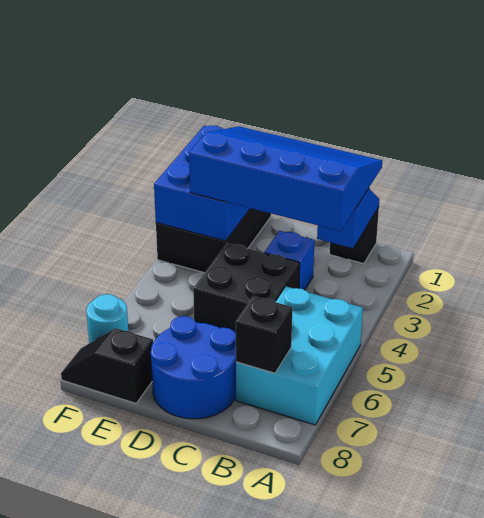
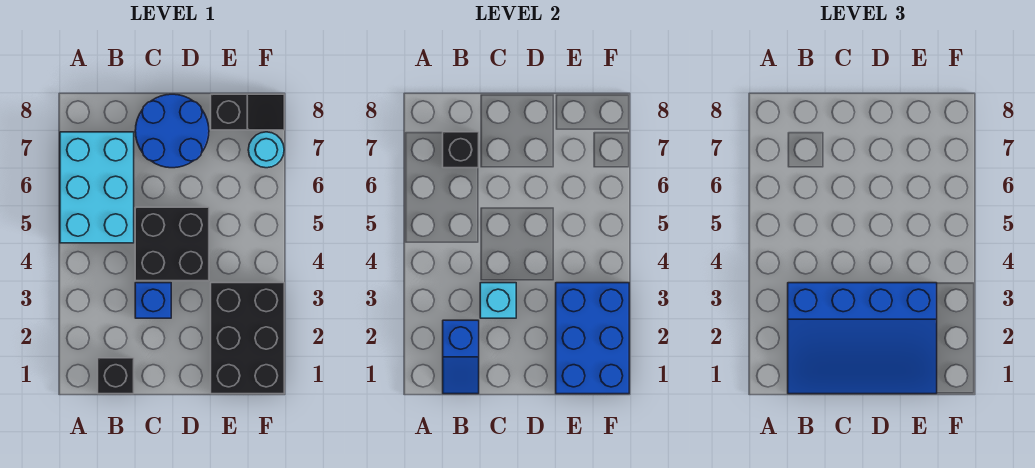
none -> cyan 1x1 brick [480,283,516,318]

